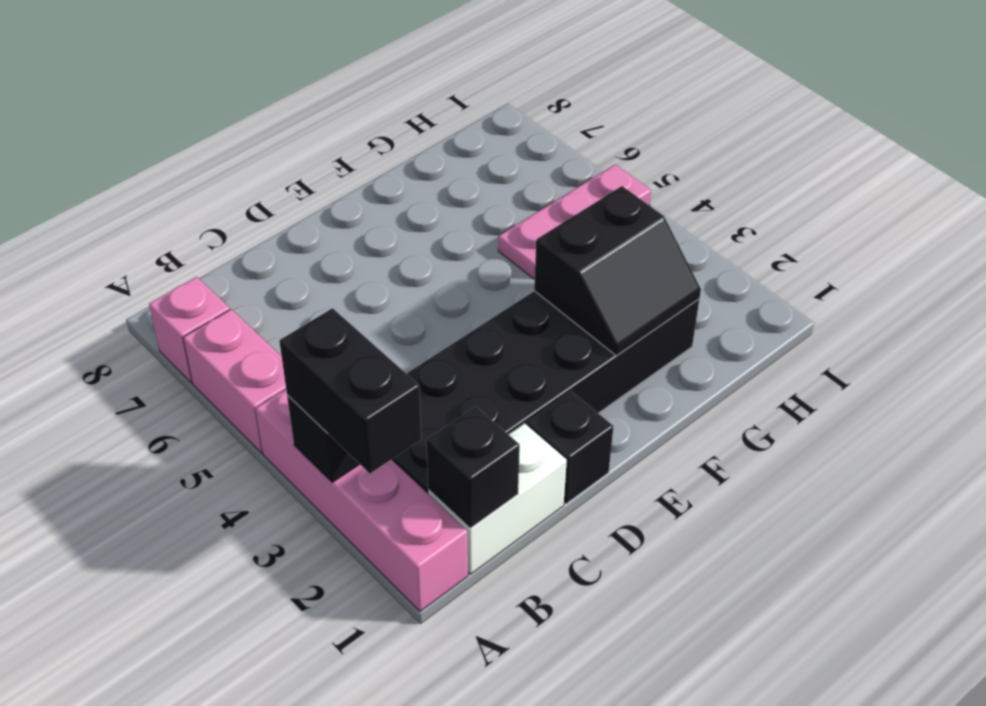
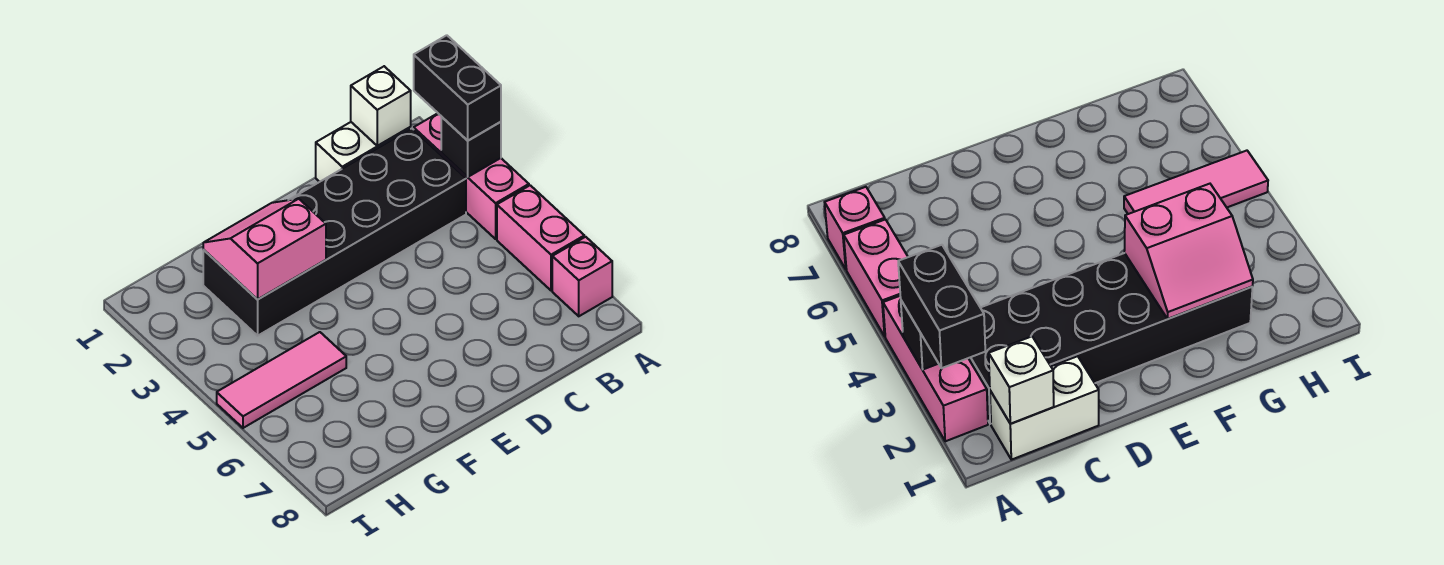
pink 1x4 brick [256,390,468,611] -> pink 1x3 brick [414,113,529,239]
black 1x1 brick [426,407,520,528] -> white 1x1 brick [351,66,411,146]
black 1x1 brick [527,391,614,504] -> none
black 2x2 slope [534,186,701,356] -> pink 2x2 slope [203,199,326,300]
pink 1x3 plate [498,165,651,279] -> pink 1x3 tile [217,332,346,428]

